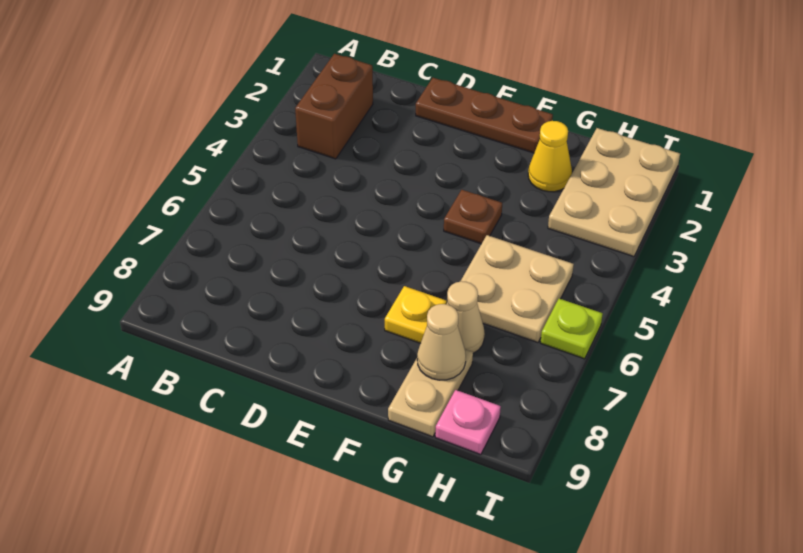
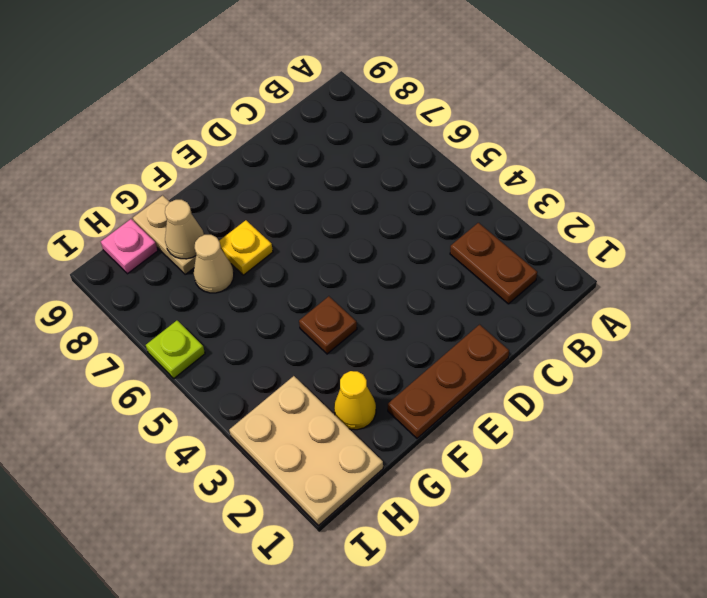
brown 1x2 brick [295,54,373,159] -> brown 1x2 plate [450,223,537,304]
tan 2x2 plate [461,235,574,343] -> none

